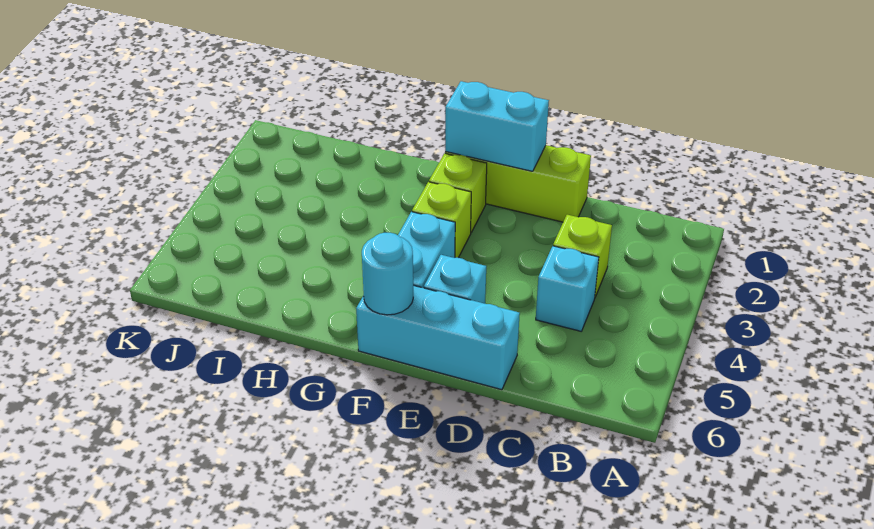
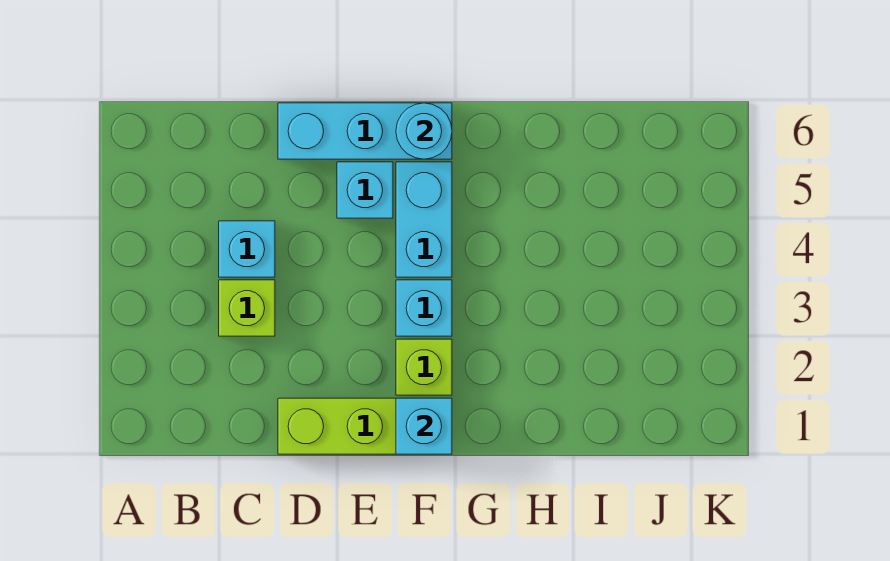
cyan 1x2 brick [445,81,549,171] -> cyan 1x1 brick [396,398,452,454]
lime 1x1 brick [412,182,471,258] -> cyan 1x1 brick [396,280,452,336]

